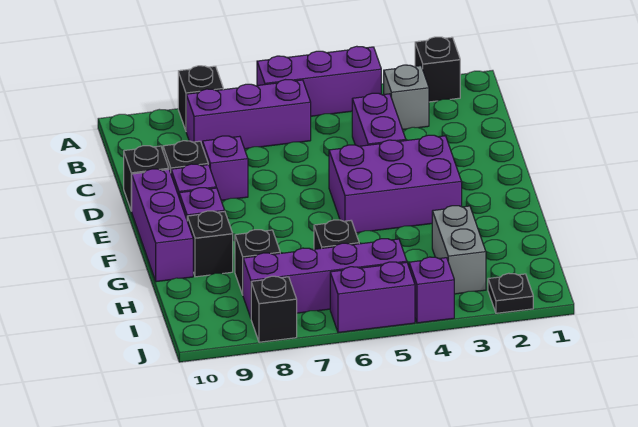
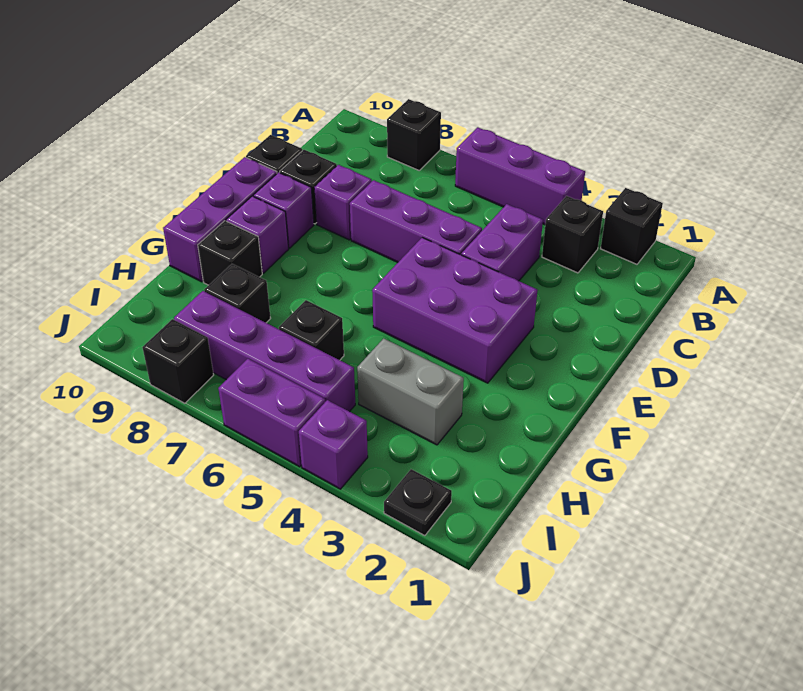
grey 1x1 brick [384,65,429,130] -> black 1x1 brick [542,196,603,273]
purple 1x3 brick [186,80,311,149] -> purple 1x3 brick moved to [350,180,482,262]
grey 1x2 brick [432,206,486,294] -> grey 1x2 brick turned to [357,338,464,445]

